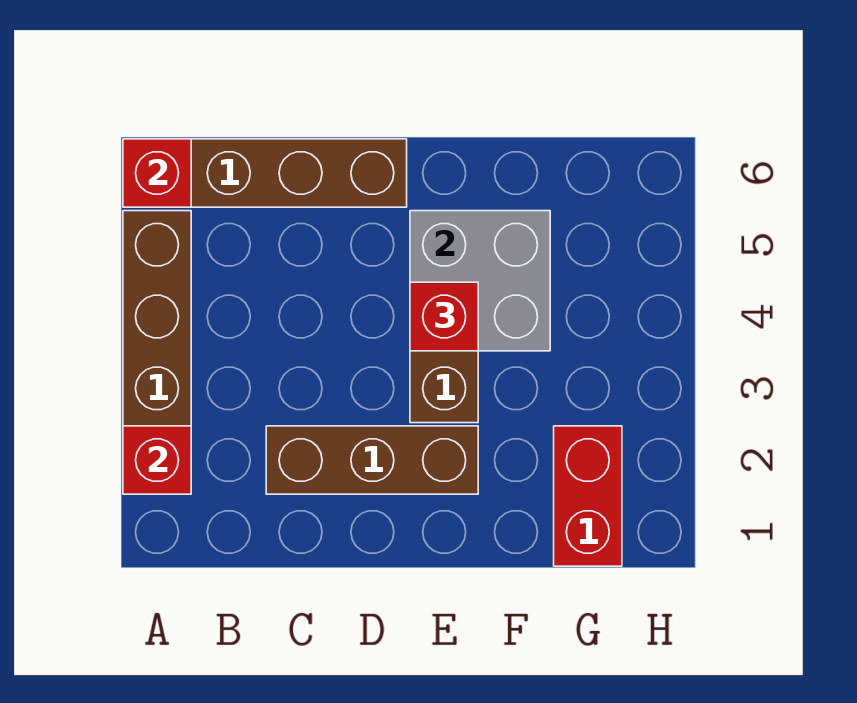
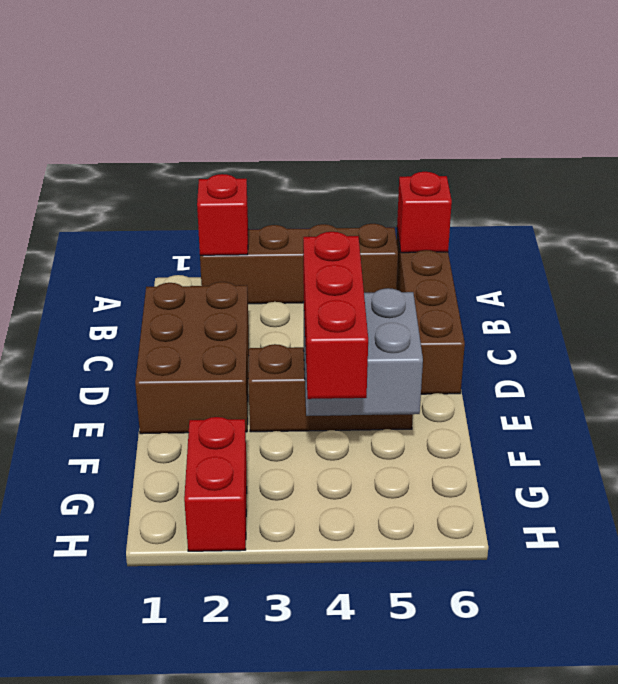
brown 1x3 brick [266,426,478,494] -> brown 2x3 brick [135,282,249,434]
red 1x1 brick [410,282,478,351] -> red 1x3 brick [303,232,368,399]
red 1x2 brick [554,426,622,566] -> red 1x2 brick turned to [184,417,247,551]

